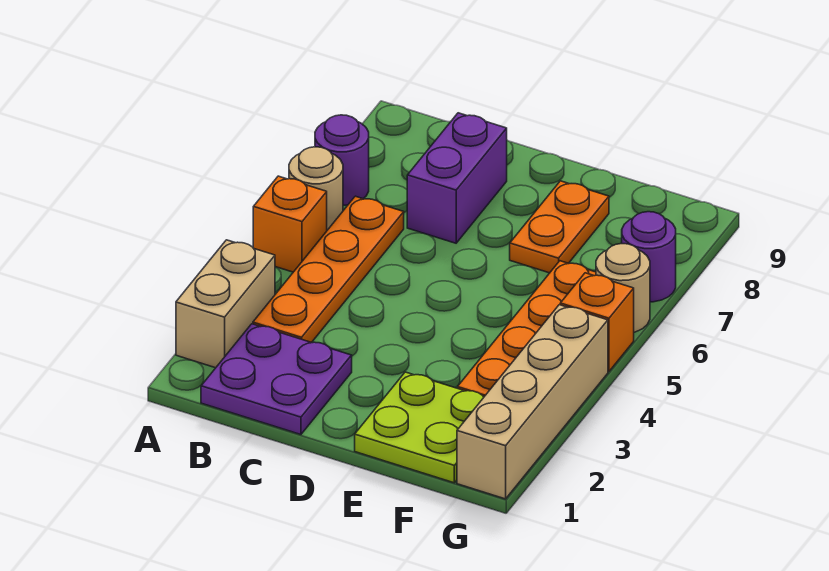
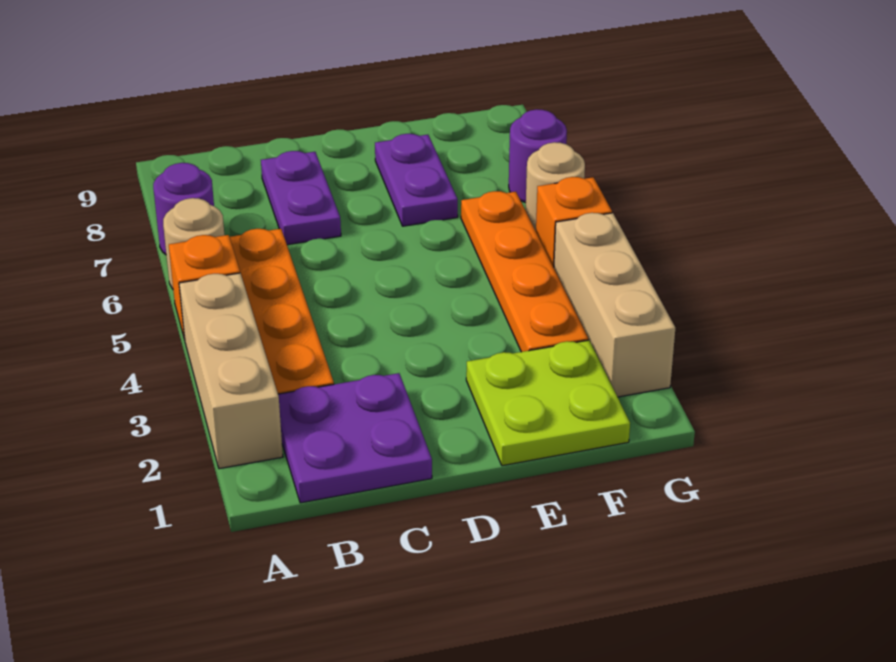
tan 1x2 brick [176,240,275,368] -> tan 1x3 brick [179,273,283,469]
purple 1x2 brick [407,113,507,243] -> purple 1x2 plate [261,151,341,245]
orange 1x2 plate [510,181,609,273] -> purple 1x2 plate [375,134,458,226]
tan 1x4 brick [457,305,608,499] -> tan 1x3 brick [554,213,675,397]

